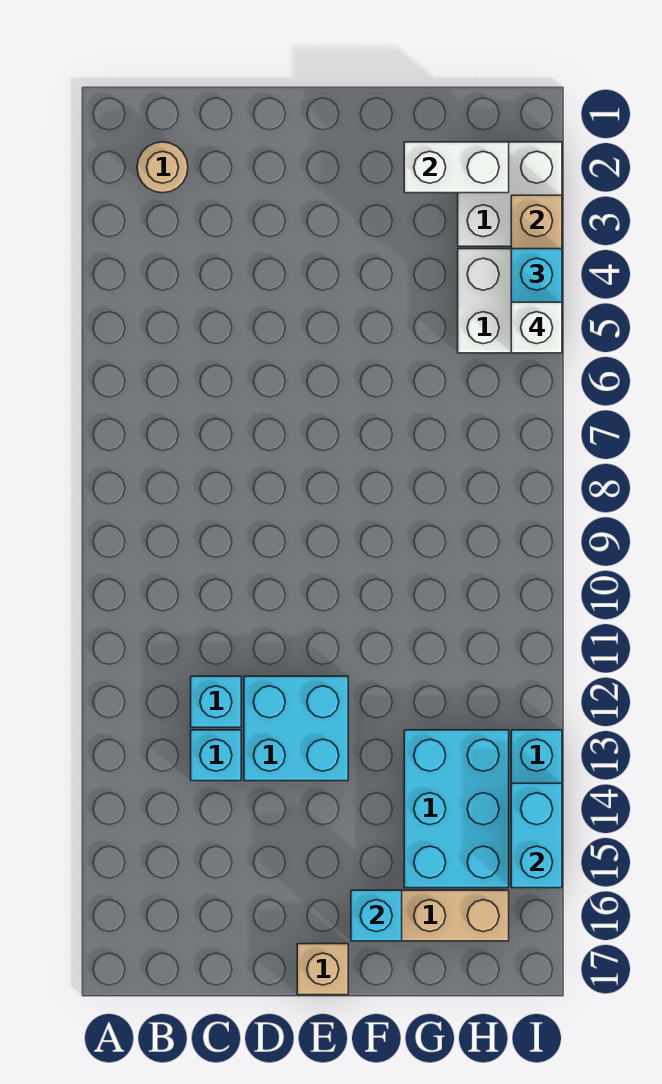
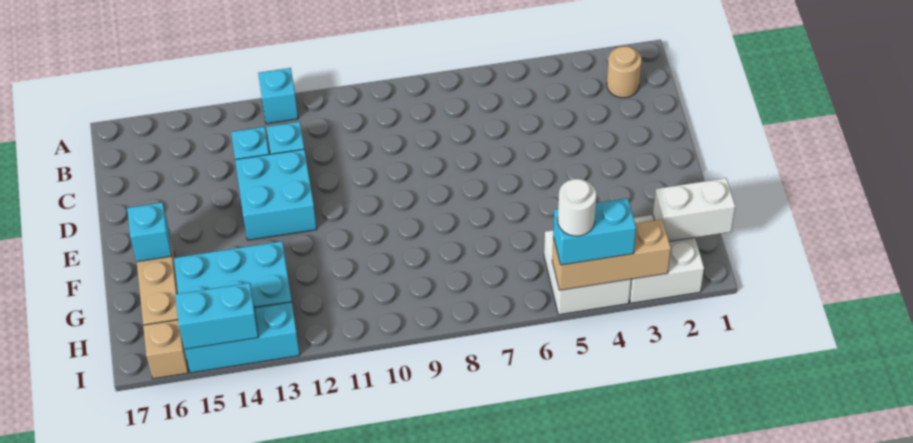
none -> cyan 1x1 brick [258,68,298,124]
tan 1x1 brick [297,944,348,995] -> tan 1x1 brick moved to [143,320,188,379]
white 1x2 brick [404,142,509,193] -> white 1x2 brick turned to [653,178,735,241]
white 1x1 brick [511,302,562,353] -> white 1x1 round brick [558,179,596,236]

